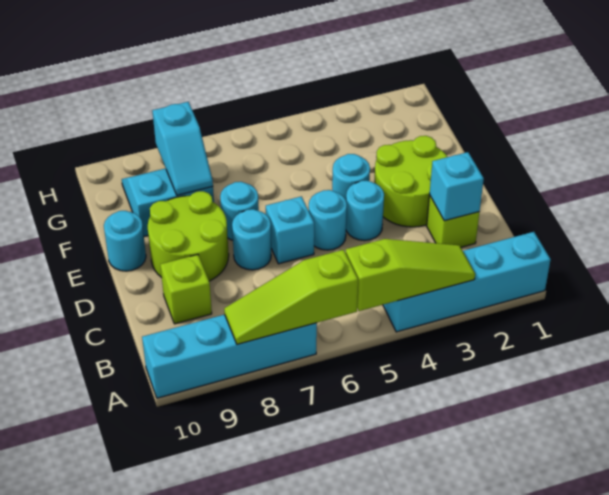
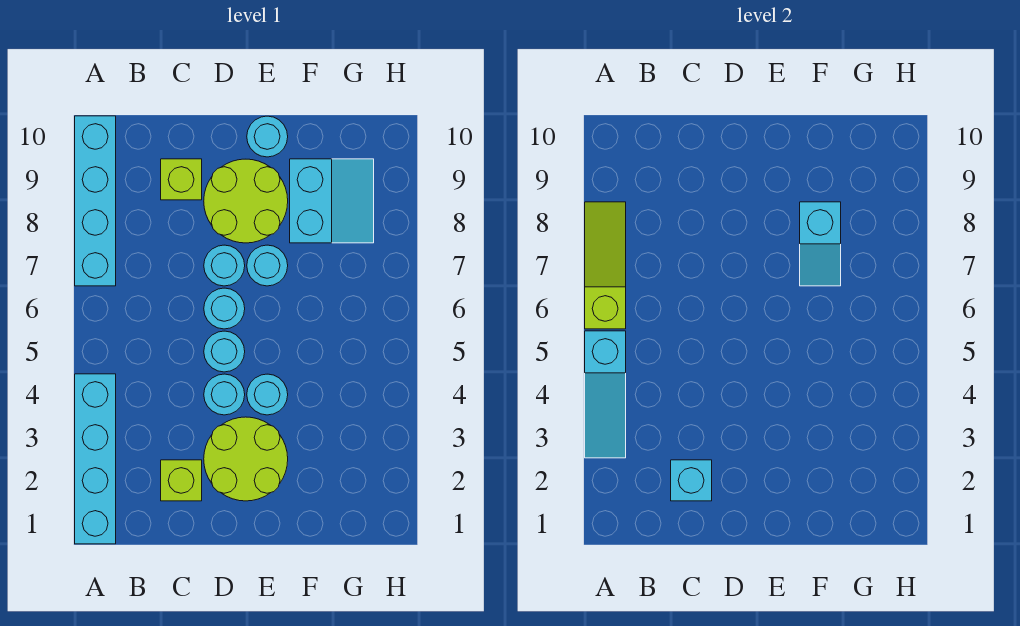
lime 1x3 slope [346,239,475,311] -> cyan 1x3 slope [585,331,626,458]
cyan 1x1 brick [266,196,314,264] -> cyan 1x1 round brick [204,288,245,329]
cyan 1x2 slope [152,102,213,195] -> cyan 1x2 slope turned to [800,202,841,286]

